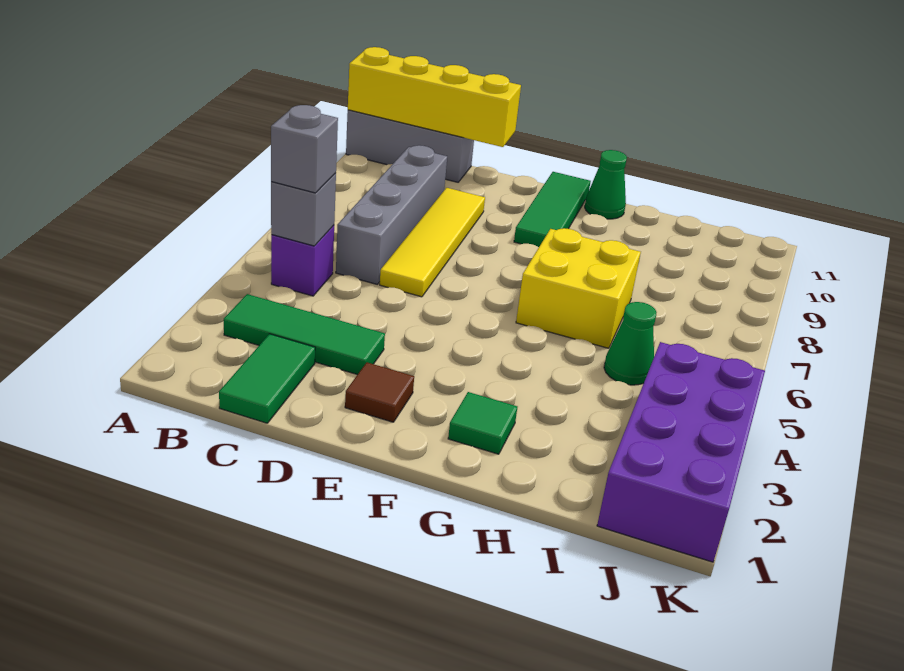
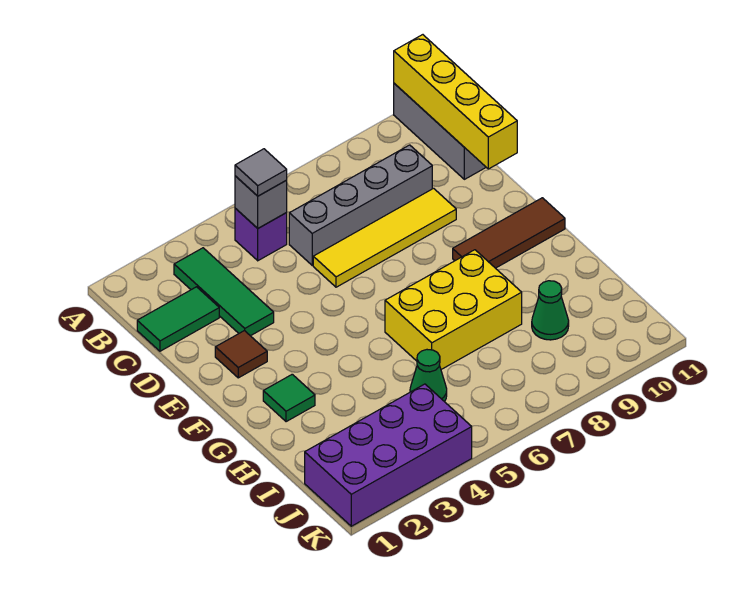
grey 1x1 brick [271,105,338,193] -> grey 1x1 tile [235,149,287,196]
green 1x3 tile [514,172,591,247] -> brown 1x3 tile [453,198,565,268]
yellow 2x2 brick [516,228,641,348] -> yellow 2x3 brick [385,250,522,369]
green 1x1 cone [585,150,627,219] -> green 1x1 cone moved to [532,281,569,340]

